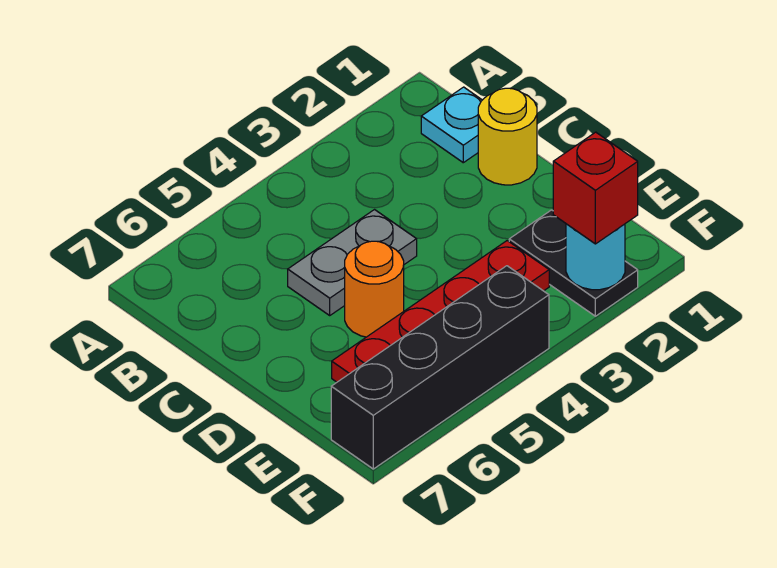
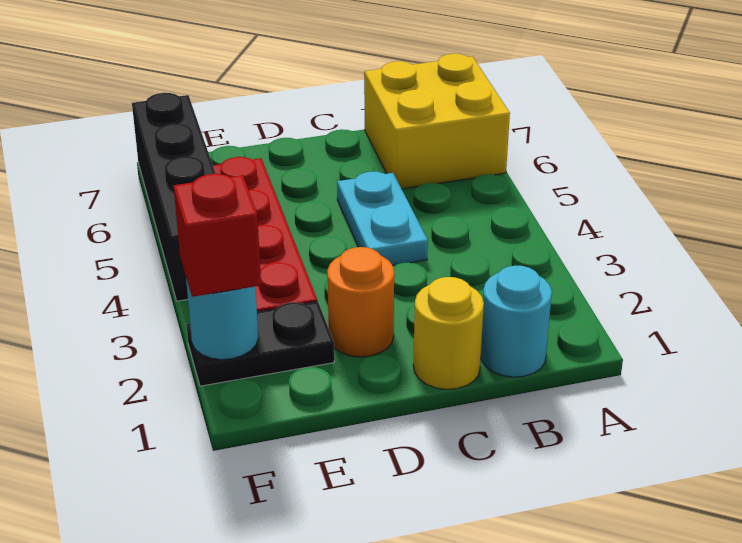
none -> yellow 2x2 brick [364,54,510,189]
cyan 1x1 plate [421,87,482,163] -> cyan 1x1 round brick [481,266,552,377]
grey 1x2 plate [288,210,417,315] -> cyan 1x2 plate [337,172,428,266]
orange 1x1 round brick [345,241,404,337] -> orange 1x1 round brick moved to [327,247,394,357]

